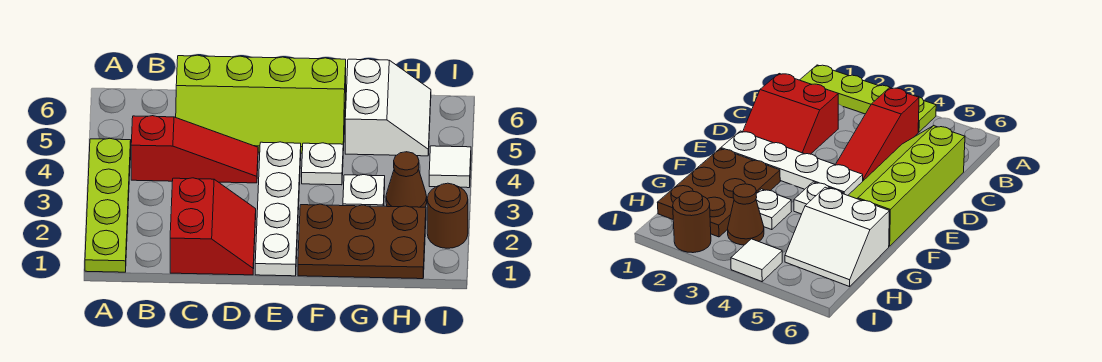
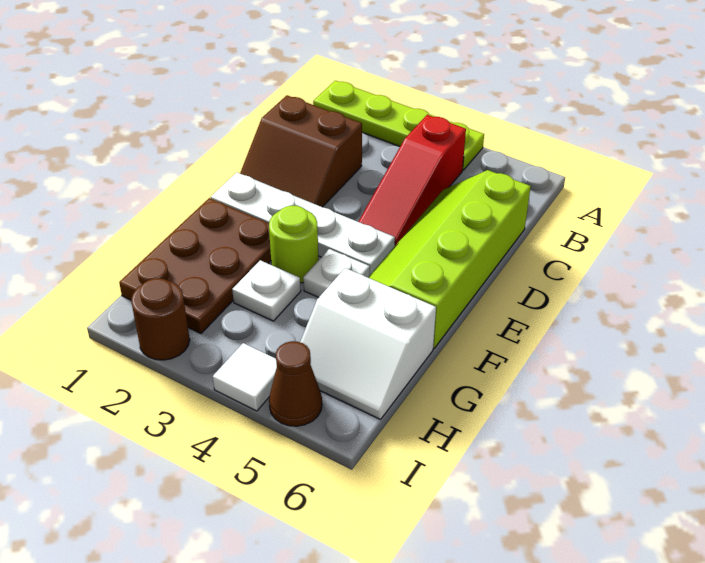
red 2x2 slope [170,178,256,275] -> brown 2x2 slope [240,95,362,207]
none -> lime 1x1 round brick [269,206,318,283]
brown 1x1 cone [386,152,427,207] -> brown 1x1 cone moved to [269,341,322,426]

